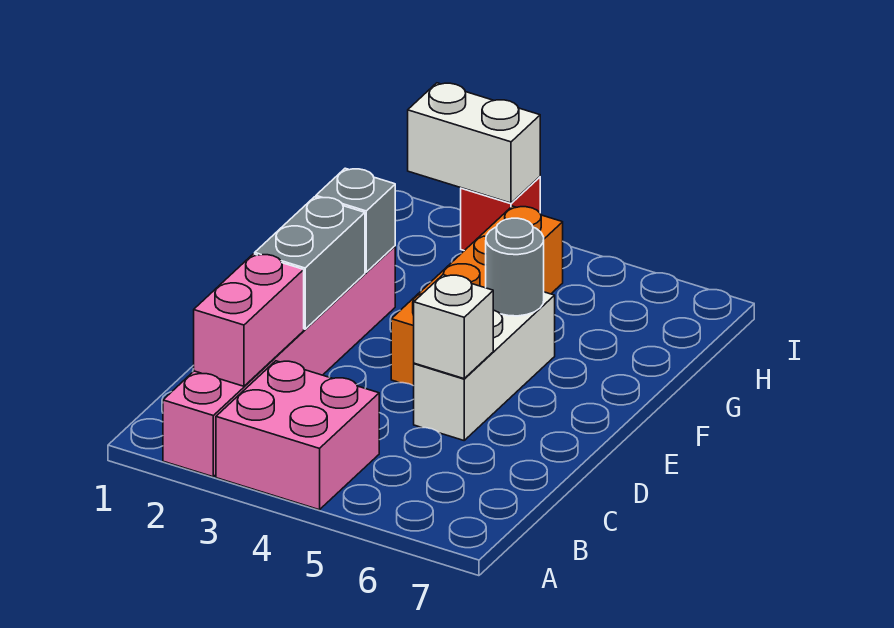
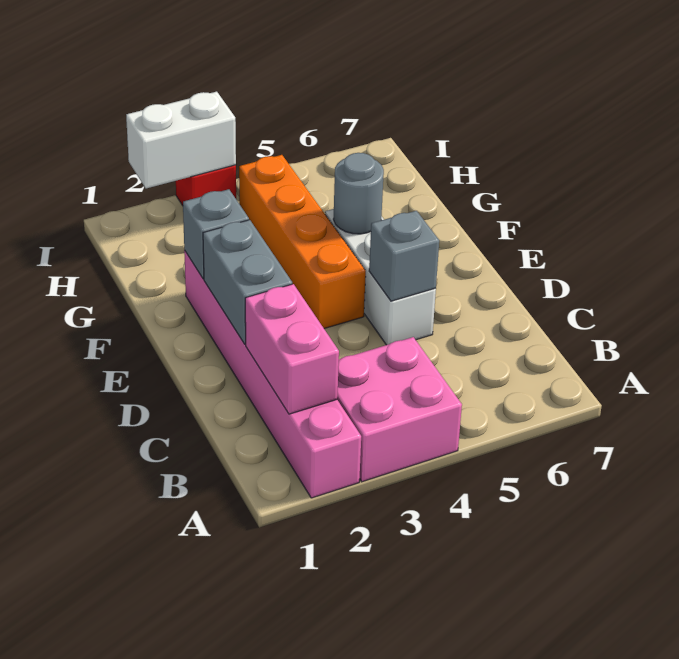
white 1x1 brick [414,275,493,379] -> grey 1x1 brick [369,211,439,301]

